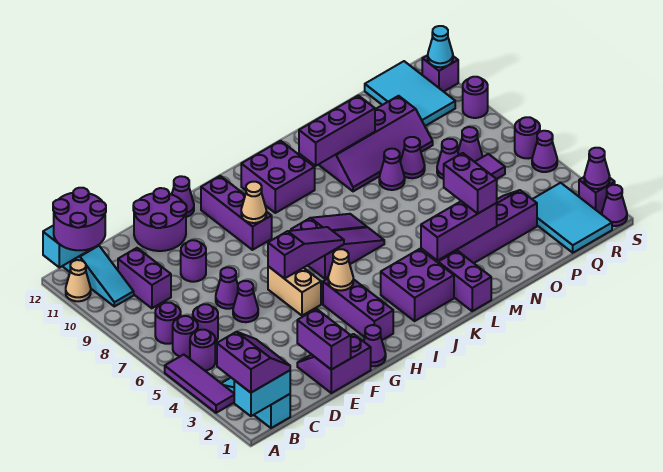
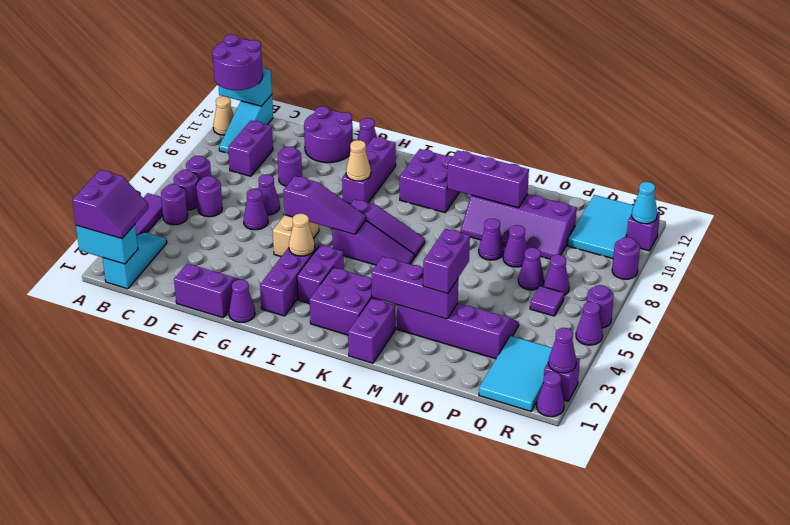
purple 1x2 brick [297,309,351,370] -> purple 1x2 brick moved to [297,245,344,304]

